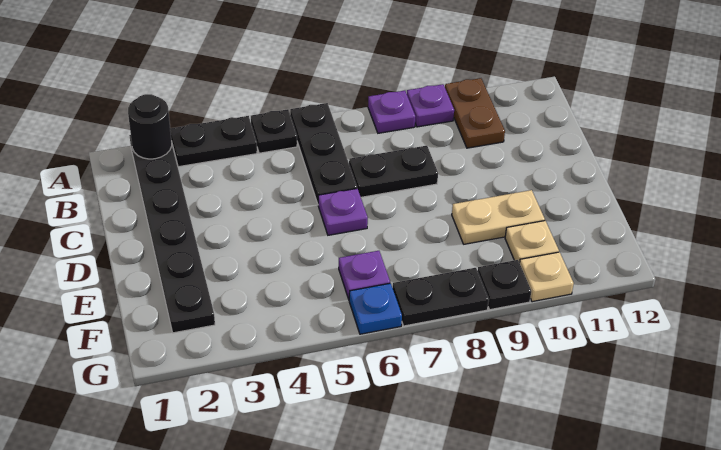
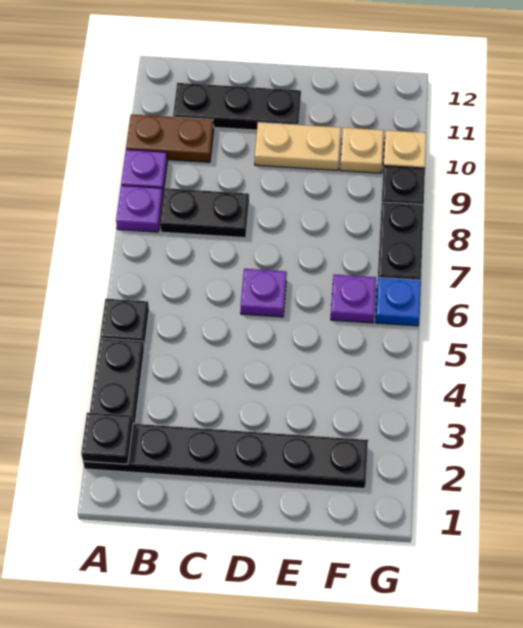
black 1x1 round brick [128,94,172,159] -> black 1x1 plate [81,412,133,464]
black 1x3 plate [290,103,357,204] -> black 1x3 plate moved to [173,83,301,130]
black 1x2 plate [349,146,438,197] -> black 1x2 plate turned to [160,188,249,238]
tan 1x2 plate [452,190,545,244] -> tan 1x2 plate turned to [255,122,341,170]

